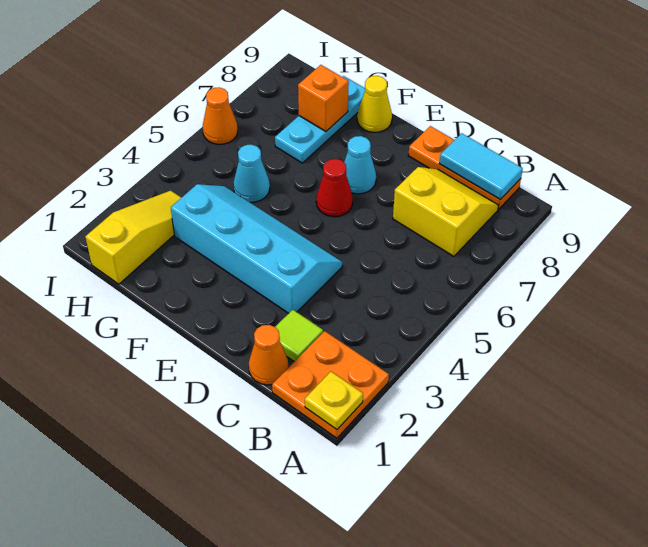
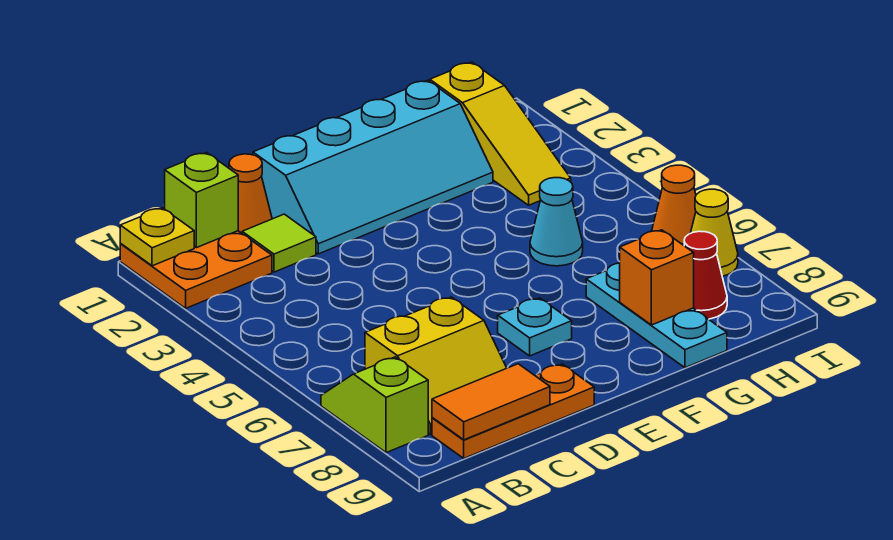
none -> lime 1x2 slope [321,357,428,453]
none -> lime 1x1 brick [165,152,238,248]
cyan 1x2 tile [439,133,523,200] -> orange 1x2 tile [432,364,550,440]
cyan 2x4 slope [171,184,342,313] -> cyan 2x4 slope moved to [253,80,493,254]
red 1x1 cone [316,159,353,217] -> red 1x1 cone moved to [684,231,727,319]
cyan 1x1 cone [344,136,376,194] -> cyan 1x1 plate [498,298,572,356]
yellow 1x1 cone [357,76,392,132] -> yellow 1x1 cone moved to [691,189,738,276]

